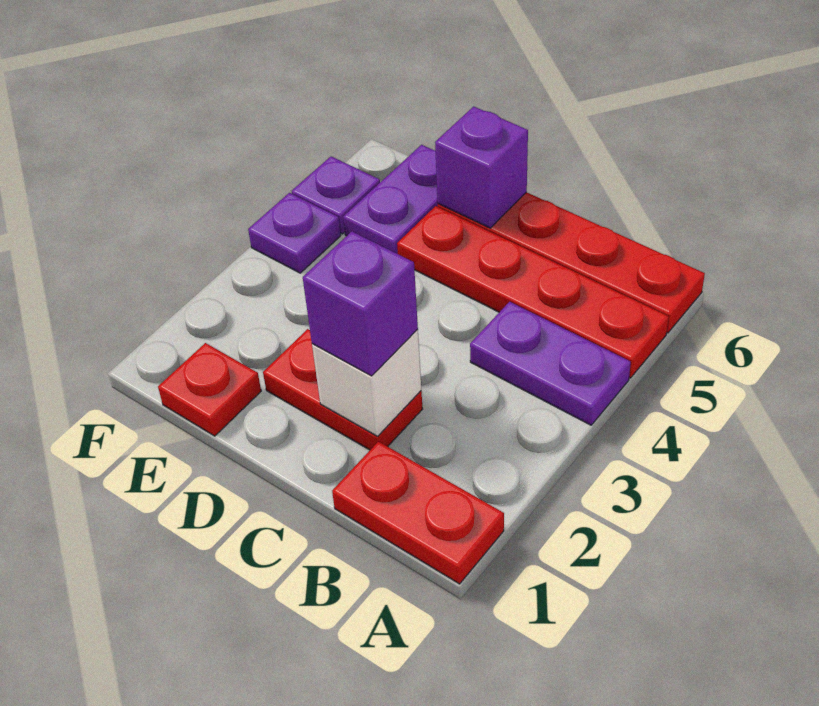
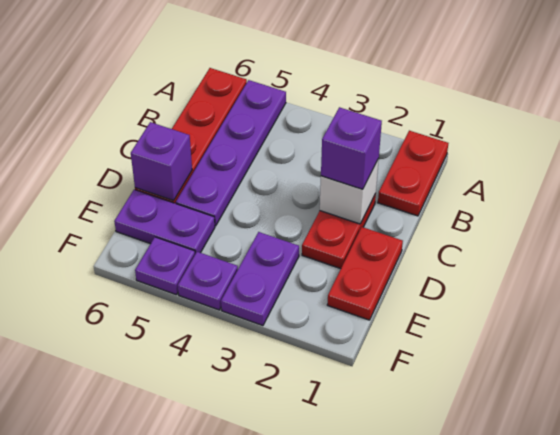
purple 1x2 plate [470,302,631,425] -> purple 1x2 plate moved to [221,232,299,326]
red 1x4 plate [397,206,669,378] -> purple 1x4 plate [176,80,286,226]
red 1x1 plate [158,343,261,436] -> red 1x2 plate [327,227,403,320]

